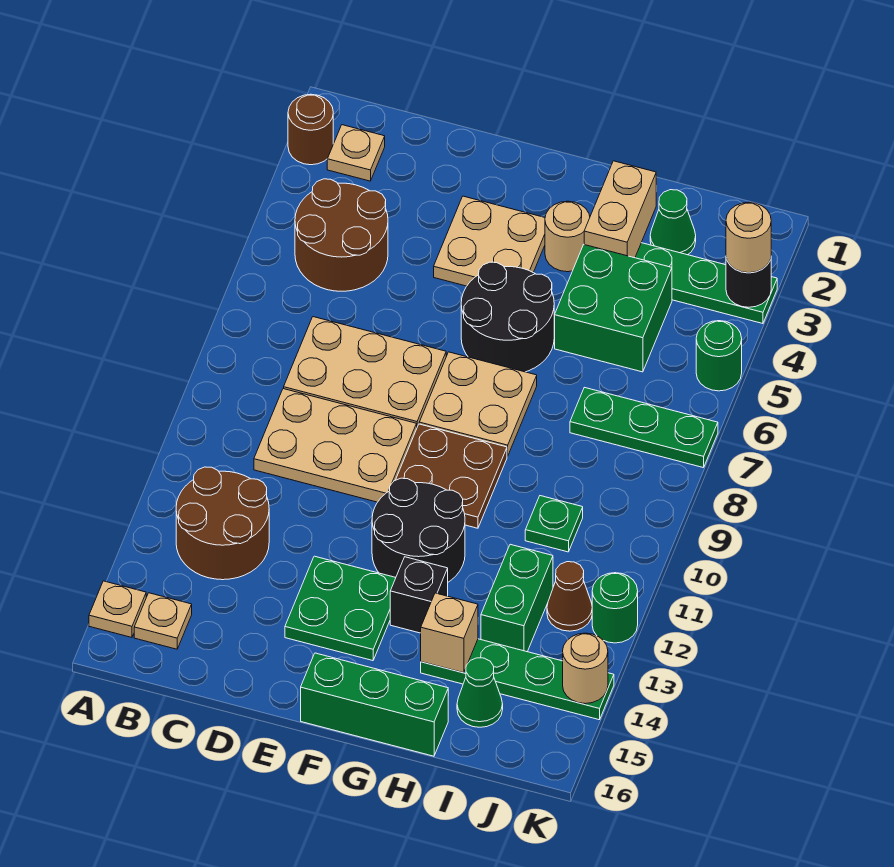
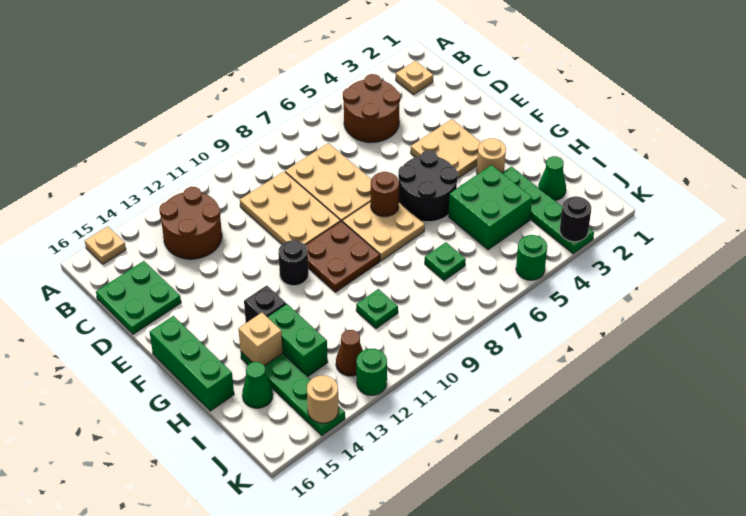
brown 1x1 round brick [288,94,333,165] -> brown 1x1 round brick moved to [371,172,399,217]
tan 1x1 plate [134,593,192,649] -> none
green 2x2 plate [285,556,396,661] -> green 2x2 plate moved to [96,261,181,334]
black 2x2 round brick [372,478,465,582] -> black 1x1 round brick [278,240,309,286]
tan 1x2 brick [584,161,656,258] -> none
green 1x3 plate [570,387,718,468] -> green 1x1 plate [425,242,466,281]
green 1x2 brick [481,544,553,652] -> green 1x2 brick turned to [268,304,328,377]
tan 1x1 round brick [726,202,771,273] -> none

